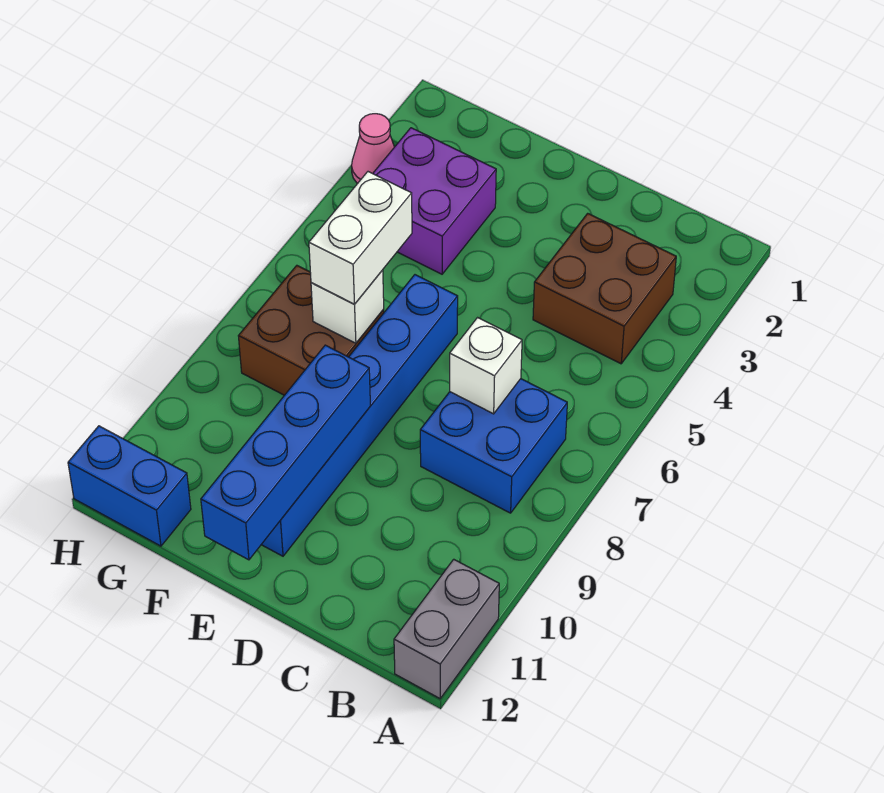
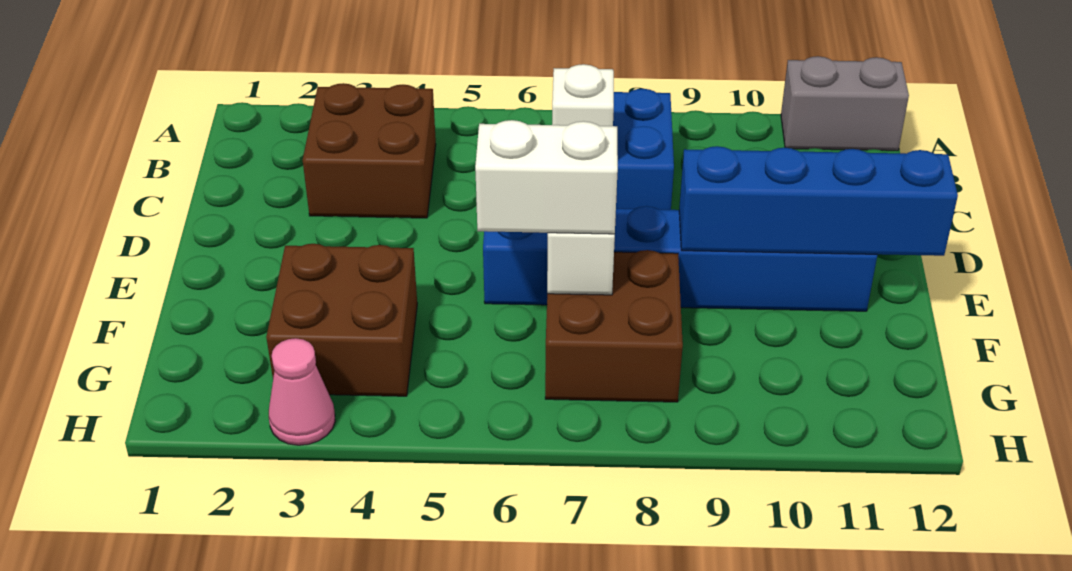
purple 2x2 brick [373,128,496,274] -> brown 2x2 brick [266,244,417,396]
blue 1x2 brick [68,426,191,546] -> none

